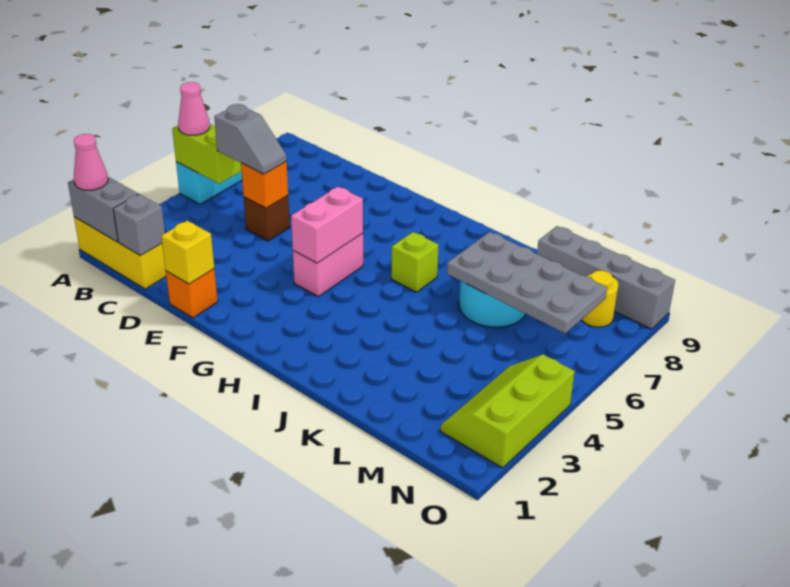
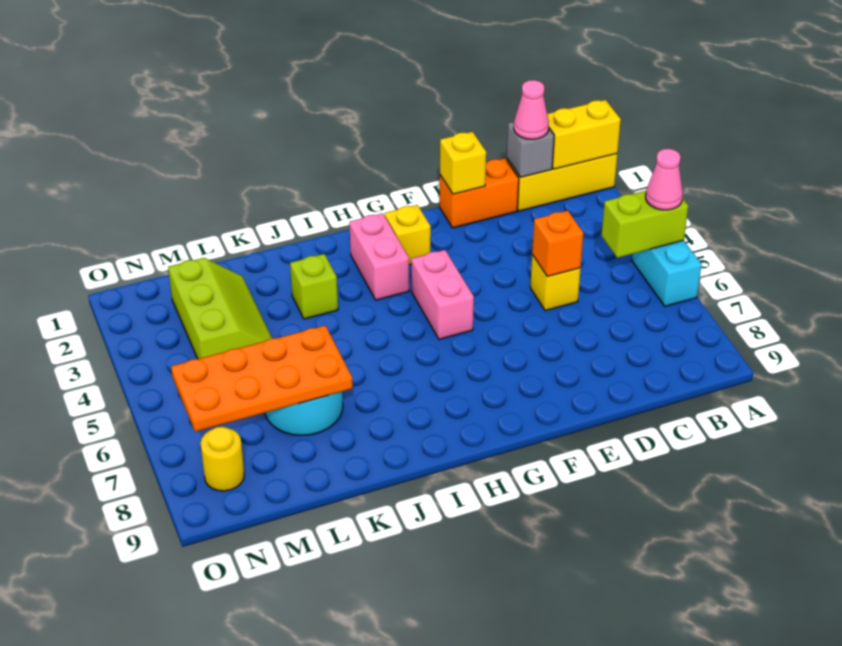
grey 1x2 brick [68,177,138,242] -> yellow 1x2 brick [547,100,621,169]
pink 1x1 cone [74,134,108,190] -> pink 1x1 cone moved to [514,80,549,139]
grey 1x2 slope [214,104,287,174] -> none
brown 1x1 brick [244,196,290,241] -> yellow 1x1 brick [530,255,581,311]
orange 1x1 brick [166,269,218,318] -> orange 1x2 brick [440,158,519,228]
none -> yellow 1x1 brick [385,205,431,265]
pink 1x2 brick [291,187,363,263] -> pink 1x2 brick moved to [349,213,409,300]
lime 1x1 brick [391,232,439,292] -> lime 1x1 brick moved to [290,254,338,319]
grey 2x4 plate [447,232,607,333] -> orange 2x4 plate [171,325,353,432]
grey 1x4 brick [537,226,675,329] -> none
lime 2x3 slope [440,355,575,468] -> lime 2x3 slope moved to [168,258,272,359]

